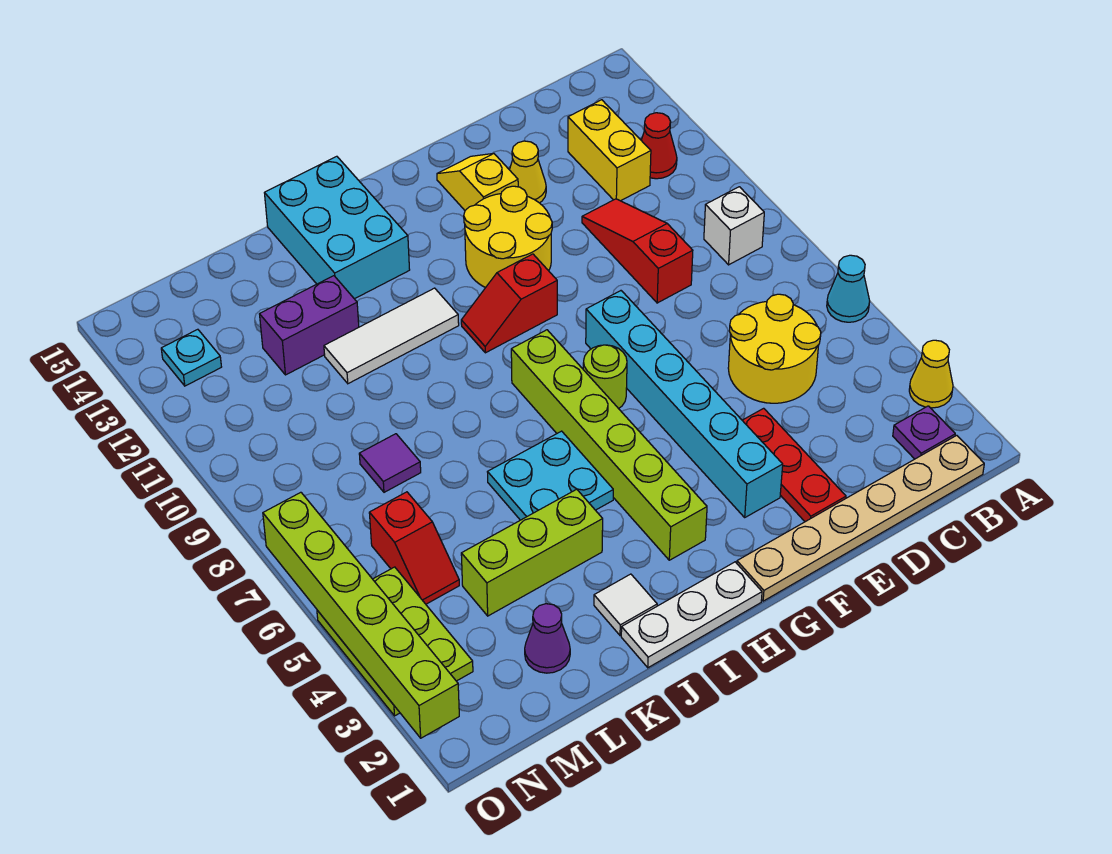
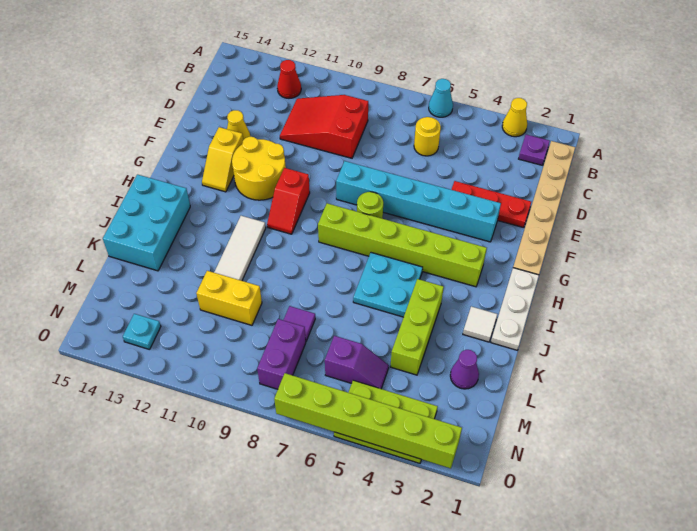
white 1x1 brick [704,187,764,265] -> none
yellow 2x2 round brick [728,294,821,403] -> yellow 1x1 round brick [414,117,441,156]
yellow 1x2 brick [568,100,651,201] -> yellow 1x2 brick moved to [196,271,262,325]
red 1x3 slope [582,199,693,303] -> red 2x3 slope [280,95,368,158]
yellow 1x2 slope [437,153,518,210] -> yellow 1x2 slope turned to [202,127,243,192]
cyan 2x3 brick [265,156,410,299] -> cyan 2x3 brick turned to [103,175,190,271]
purple 1x2 brick [260,276,359,375] -> purple 1x2 brick moved to [257,319,306,389]
red 1x2 slope [369,492,459,604] -> purple 1x2 slope [325,336,389,389]

